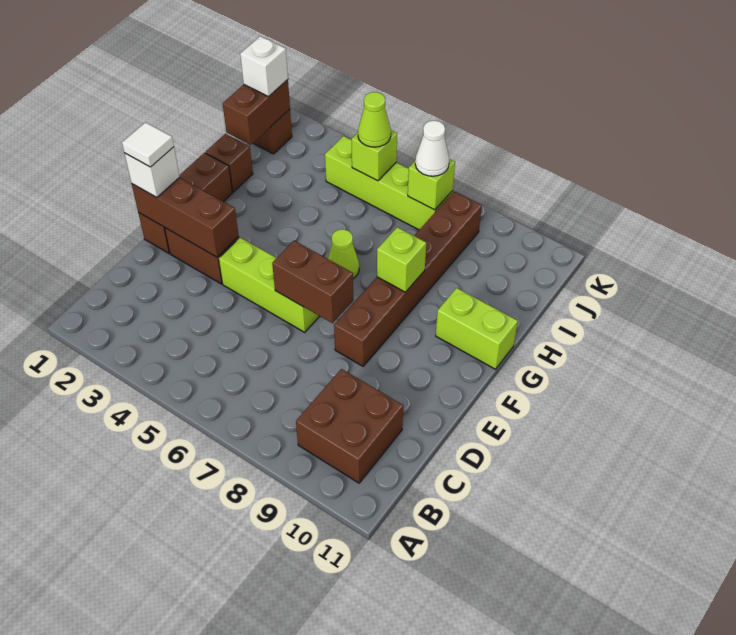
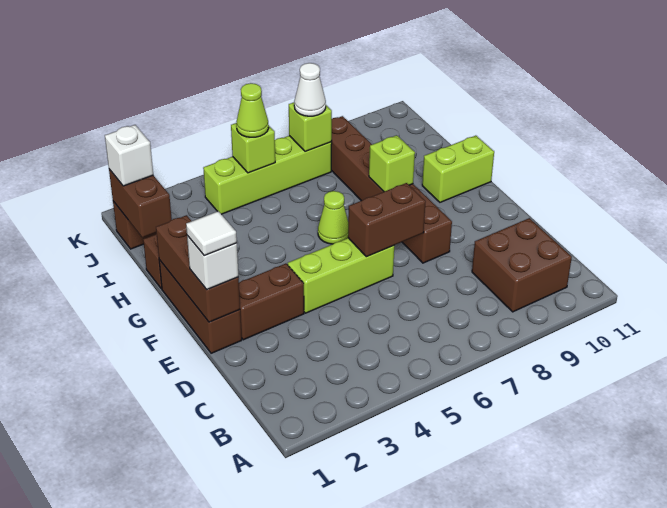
brown 1x3 brick [132,178,239,257] -> brown 1x3 brick turned to [156,215,240,322]

